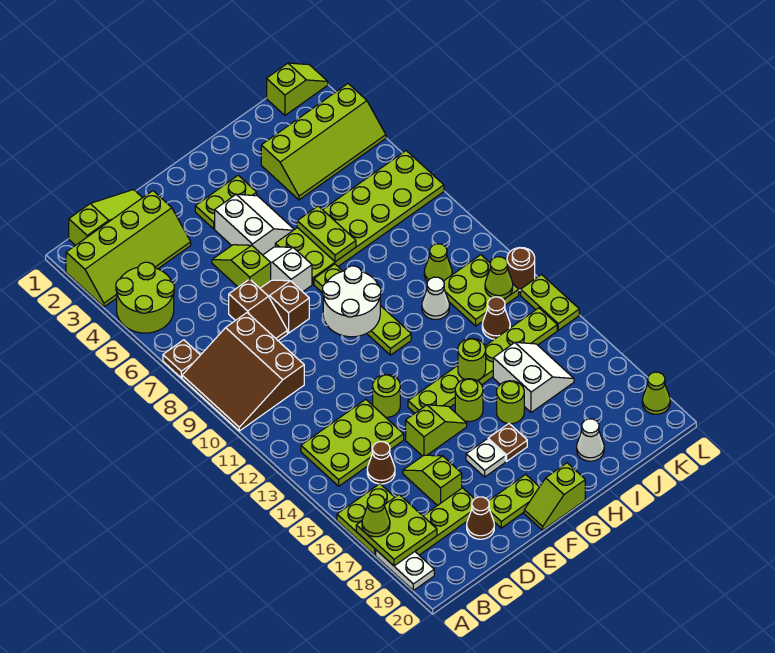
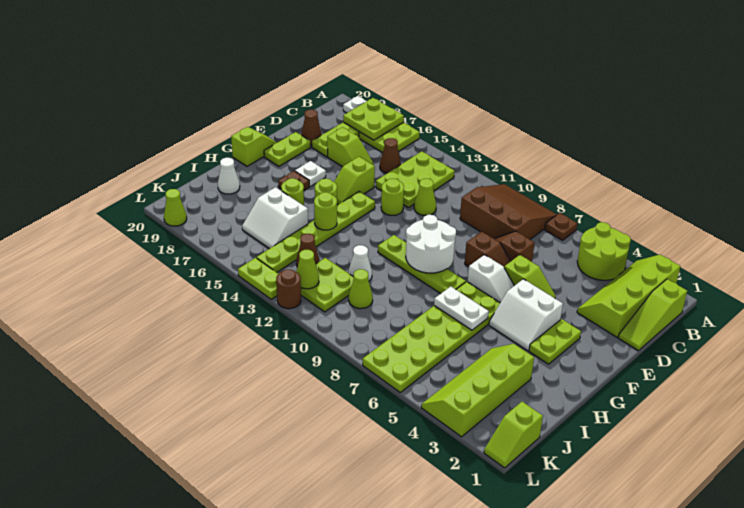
lime 1x1 cone [362,494,390,537] -> lime 1x1 cone moved to [414,179,436,215]
lime 1x2 plate [297,206,356,262] -> white 1x2 plate [434,287,489,330]

